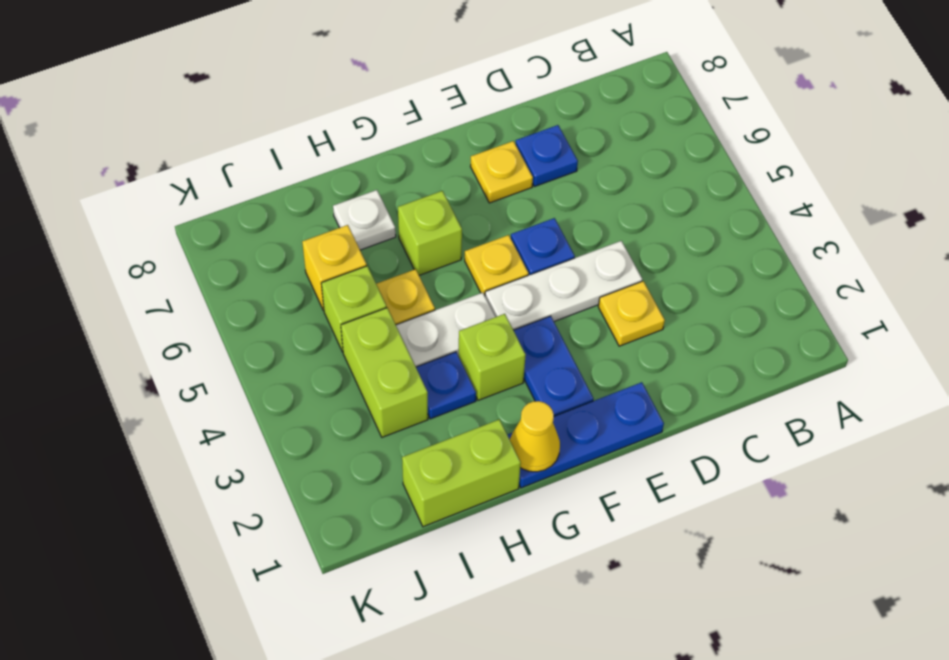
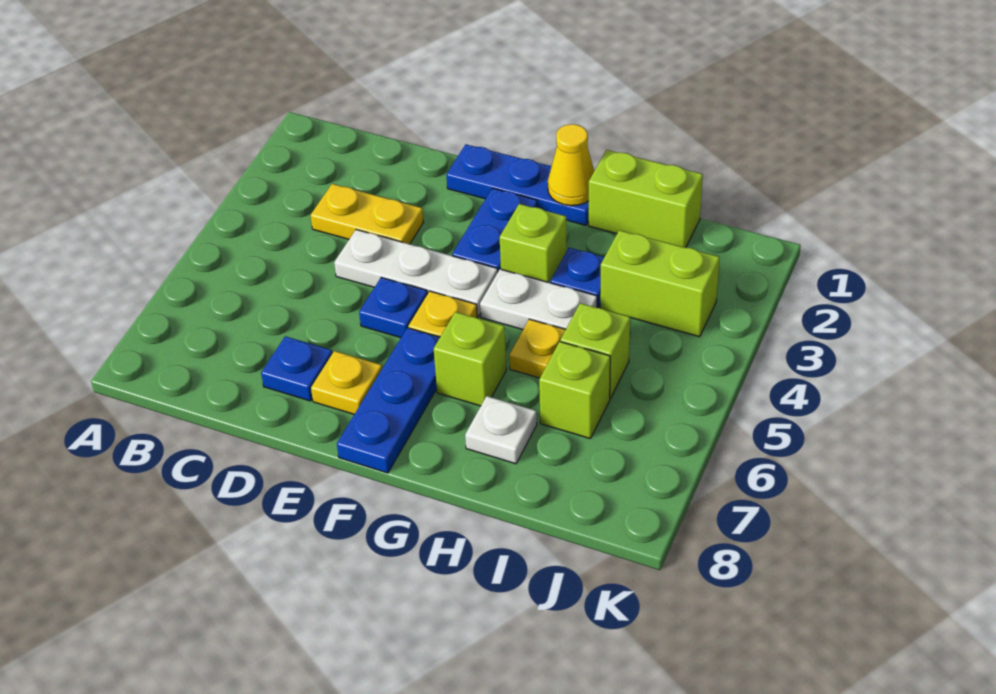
yellow 1x1 plate [598,281,665,346] -> yellow 1x2 plate [311,184,424,244]
none -> blue 1x3 plate [337,328,440,473]
lime 1x2 brick [341,308,428,437] -> lime 1x2 brick turned to [600,230,720,337]
yellow 1x1 brick [302,225,367,311] -> lime 1x1 brick [539,342,610,439]

